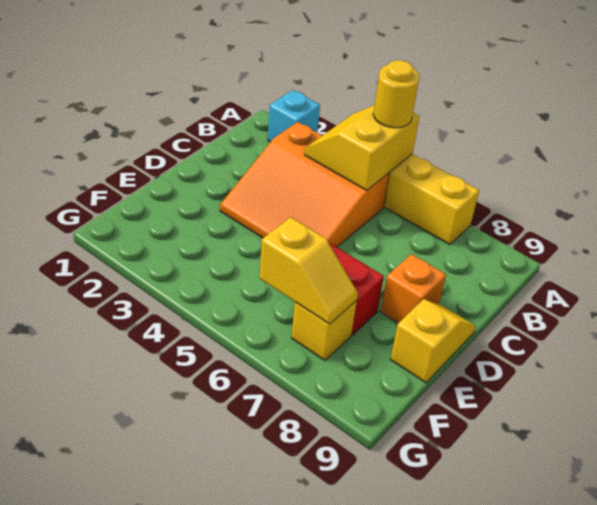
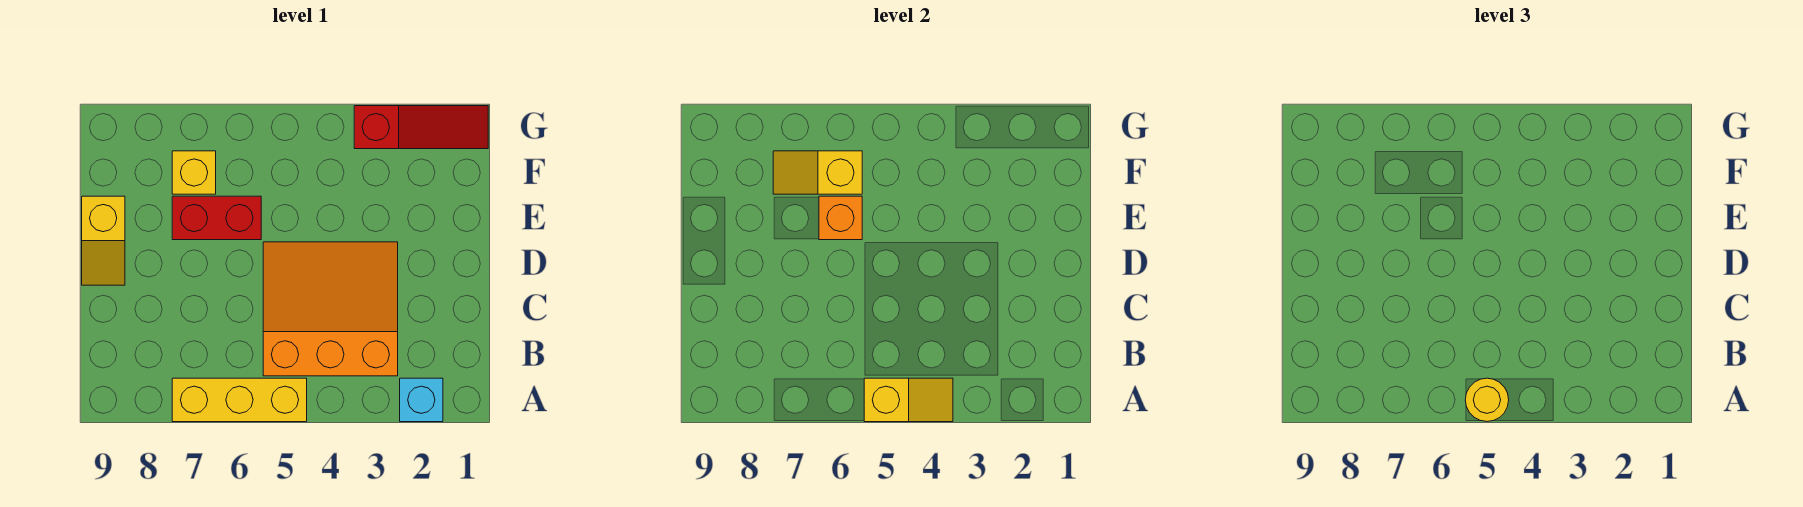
yellow 2x2 slope [304,105,420,190] -> yellow 1x2 slope [864,378,953,422]
orange 1x1 brick [380,254,446,323] -> orange 1x1 brick moved to [819,196,862,240]
none -> red 1x3 slope [354,106,488,149]

